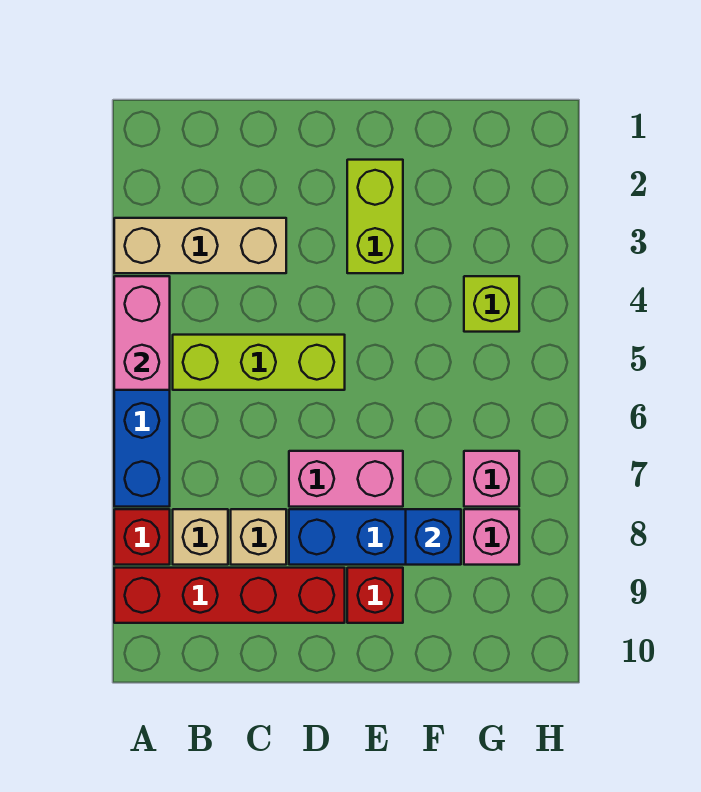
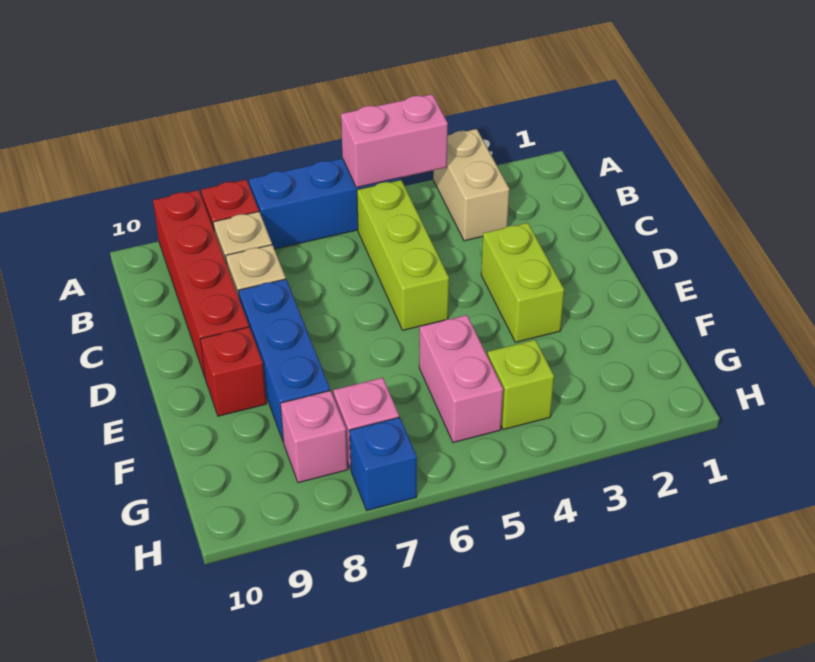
tan 1x3 brick [114,218,286,273] -> tan 1x2 brick [433,129,509,241]
pink 1x2 brick [289,451,403,507] -> pink 1x2 brick moved to [419,315,503,443]
lime 1x2 brick [347,160,403,273] -> lime 1x2 brick turned to [481,223,564,342]
blue 1x1 brick [406,509,461,565] -> blue 1x1 brick moved to [349,417,417,510]

